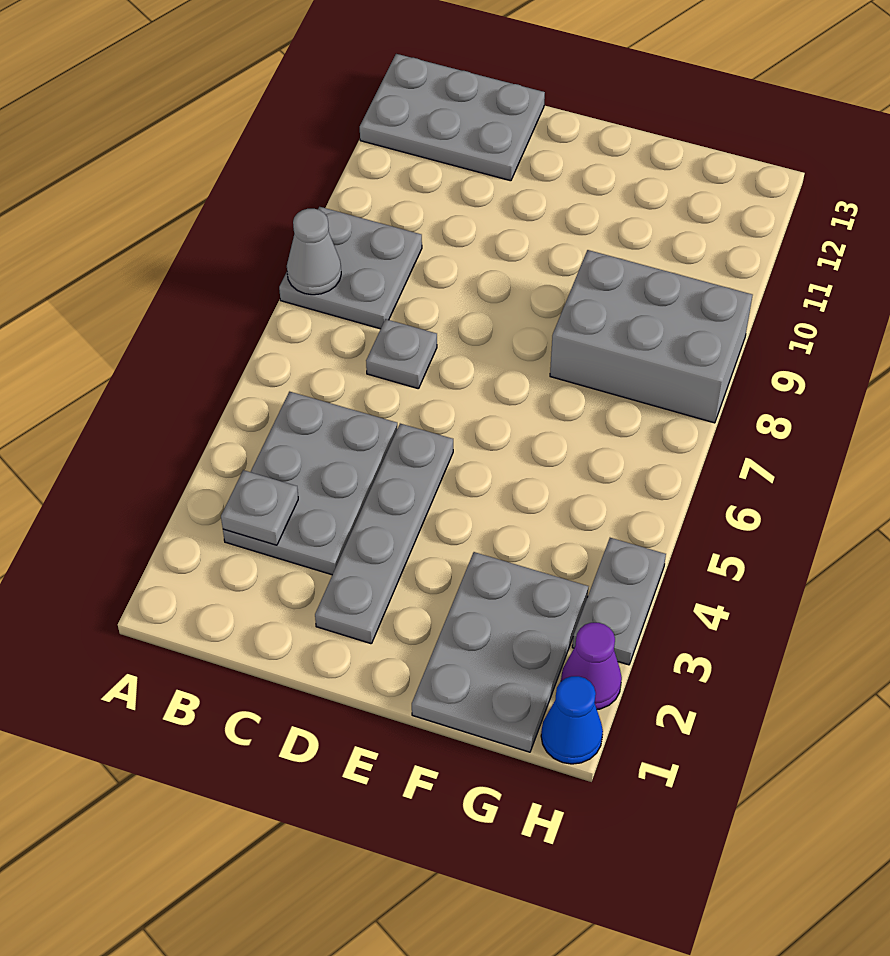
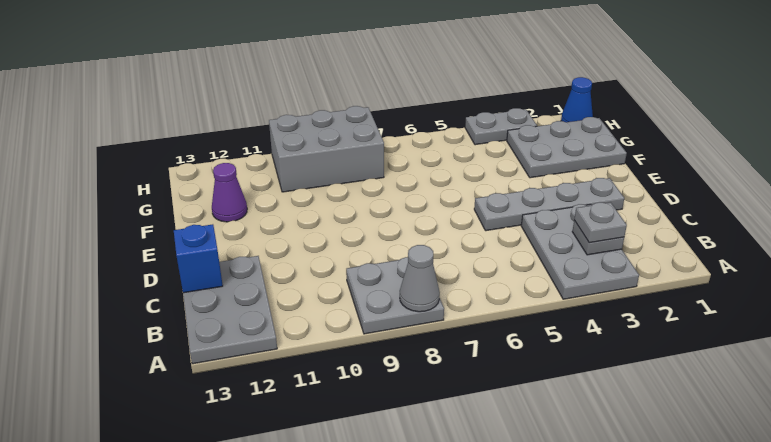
grey 2x3 plate [223,392,398,575] -> grey 2x3 plate turned to [521,204,639,299]
grey 1x1 plate [366,319,437,389] -> grey 1x1 plate moved to [574,202,627,243]
none -> blue 1x1 brick [174,224,223,293]
grey 2x3 brick [550,250,752,423] -> grey 2x3 brick turned to [269,106,384,192]
purple 1x1 cone [561,623,622,709] -> purple 1x1 cone moved to [212,163,247,222]

